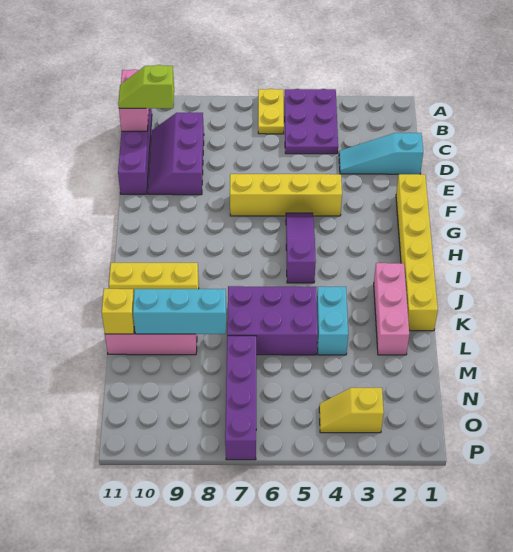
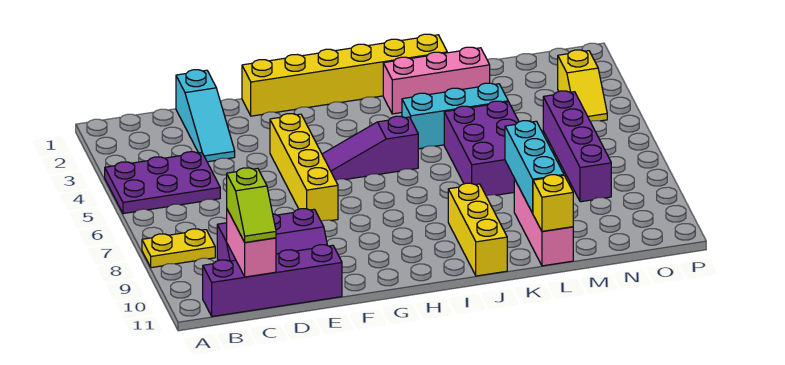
yellow 1x2 plate [258,89,284,134] -> yellow 1x2 plate moved to [142,229,215,268]
pink 1x2 brick [119,69,149,131] -> pink 1x2 brick turned to [227,210,276,277]
cyan 1x2 brick [317,287,348,355] -> cyan 1x3 brick [402,83,508,149]
purple 1x4 brick [225,336,256,460] -> purple 1x4 brick turned to [543,91,611,202]

